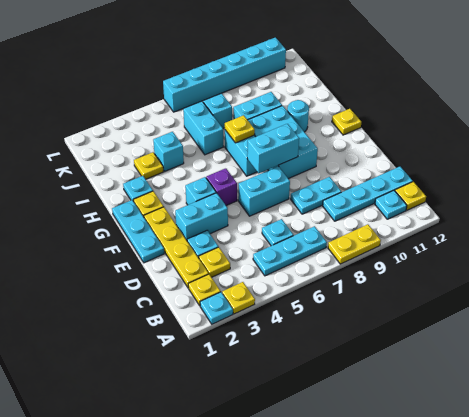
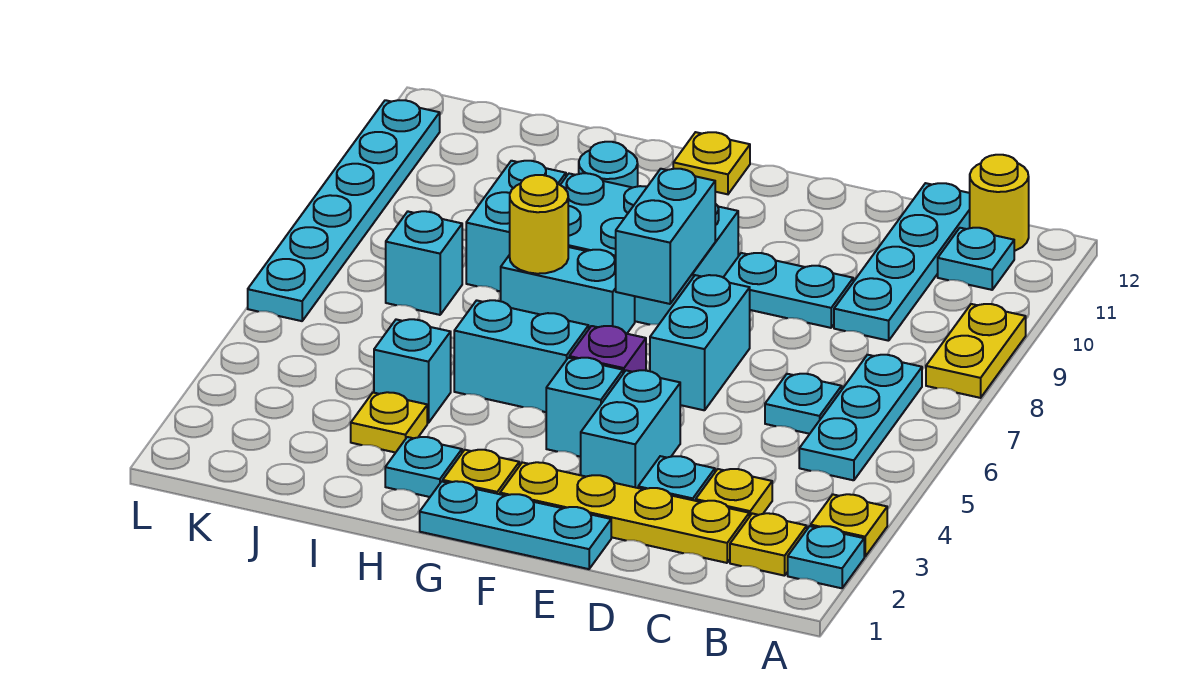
yellow 1x1 plate [395,182,426,210] -> yellow 1x1 round brick [970,155,1029,251]
cyan 1x2 plate [291,177,341,214] -> cyan 1x2 plate turned to [723,253,853,328]
yellow 1x1 plate [225,115,255,143] -> yellow 1x1 round brick [510,175,568,274]
cyan 1x2 brick [183,101,223,155] -> cyan 1x2 brick moved to [454,300,589,412]
cyan 1x6 brick [163,37,286,112] -> cyan 1x6 plate [248,100,440,321]

